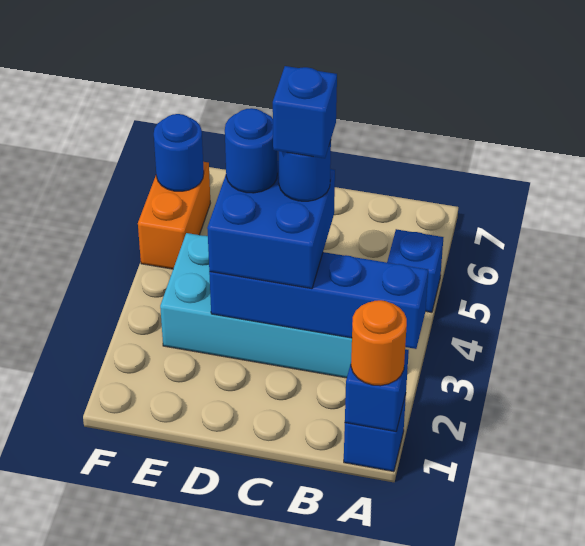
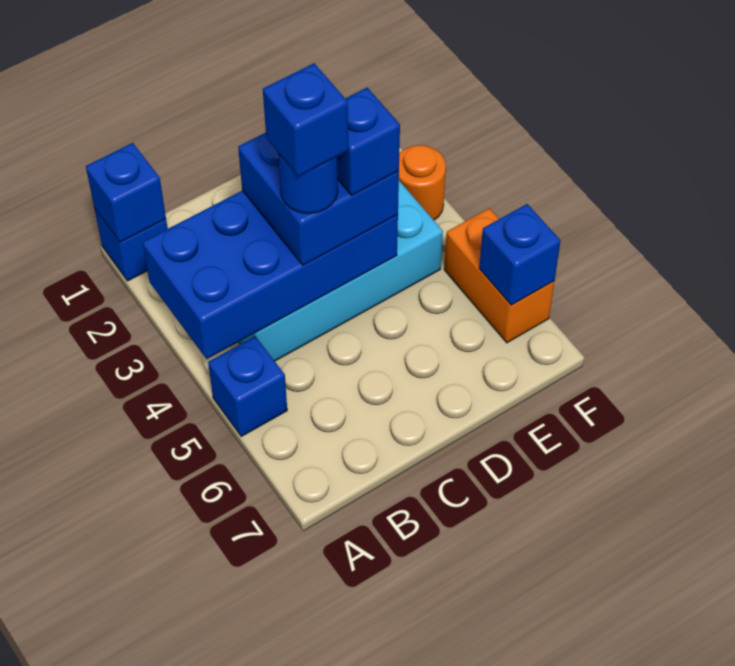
orange 1x1 round brick [351,300,407,386] -> orange 1x1 round brick moved to [399,145,446,220]
blue 1x4 brick [209,252,428,349] -> blue 2x4 brick [143,191,398,359]
blue 1x1 round brick [225,108,277,193] -> blue 1x1 brick [337,88,400,196]
blue 1x1 round brick [154,114,204,191] -> blue 1x1 brick [479,204,560,305]

